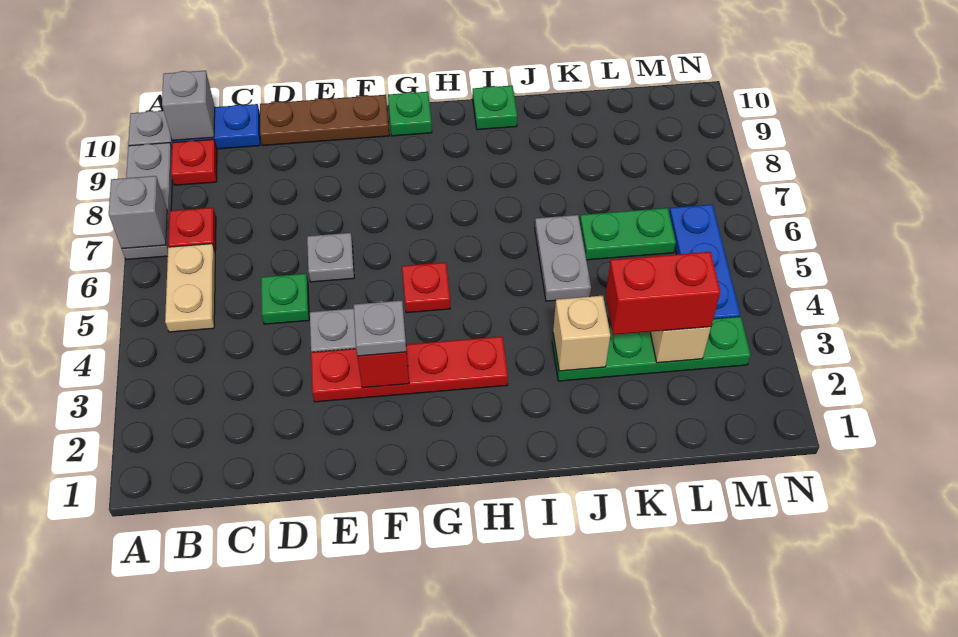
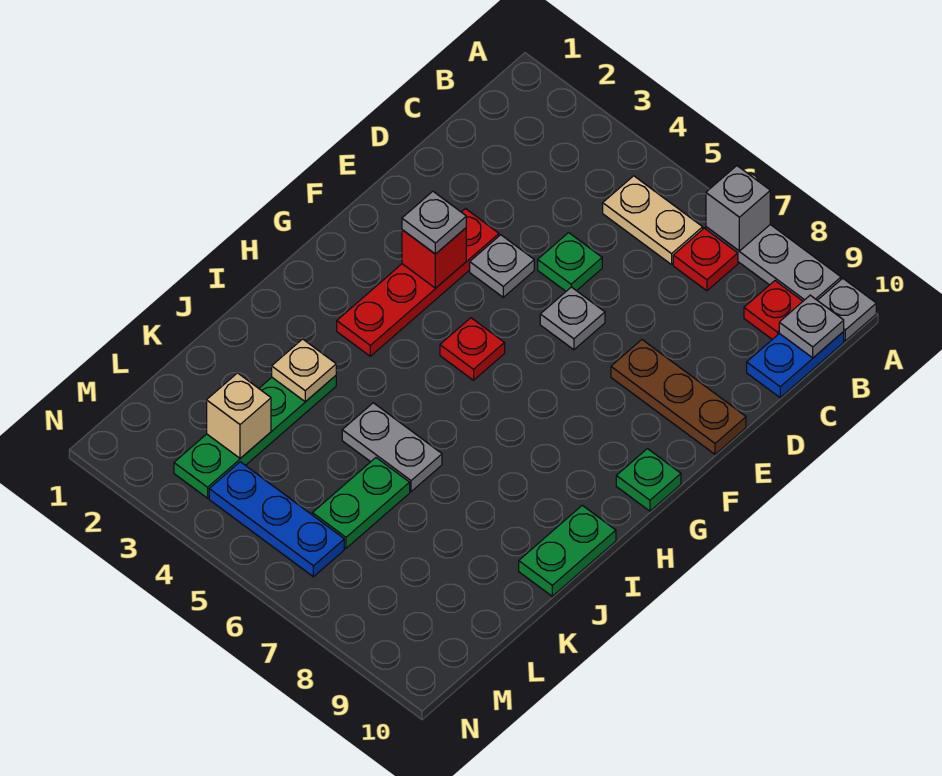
grey 1x1 brick [162,71,215,141] -> grey 1x1 plate [779,295,844,358]
brown 1x3 plate [260,95,389,146] -> brown 1x3 plate turned to [611,340,746,454]
green 1x1 plate [473,86,517,130] -> green 1x2 plate [519,505,616,596]
tan 1x1 brick [553,296,610,371] -> tan 1x1 plate [272,339,336,402]
red 1x2 brick [606,252,720,335] -> none

